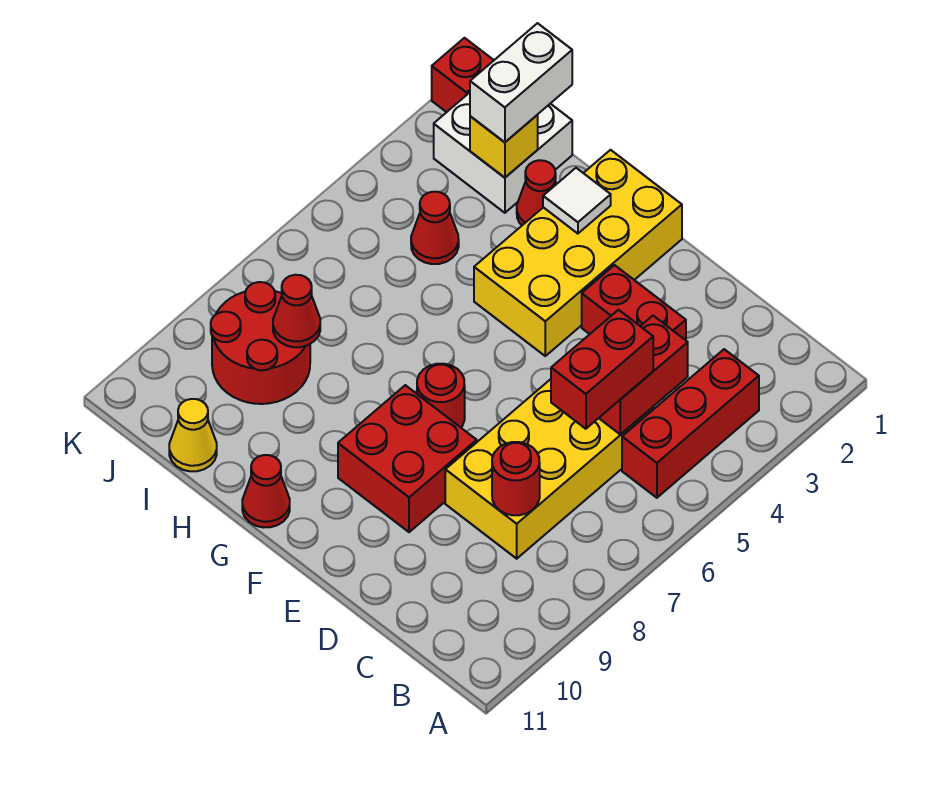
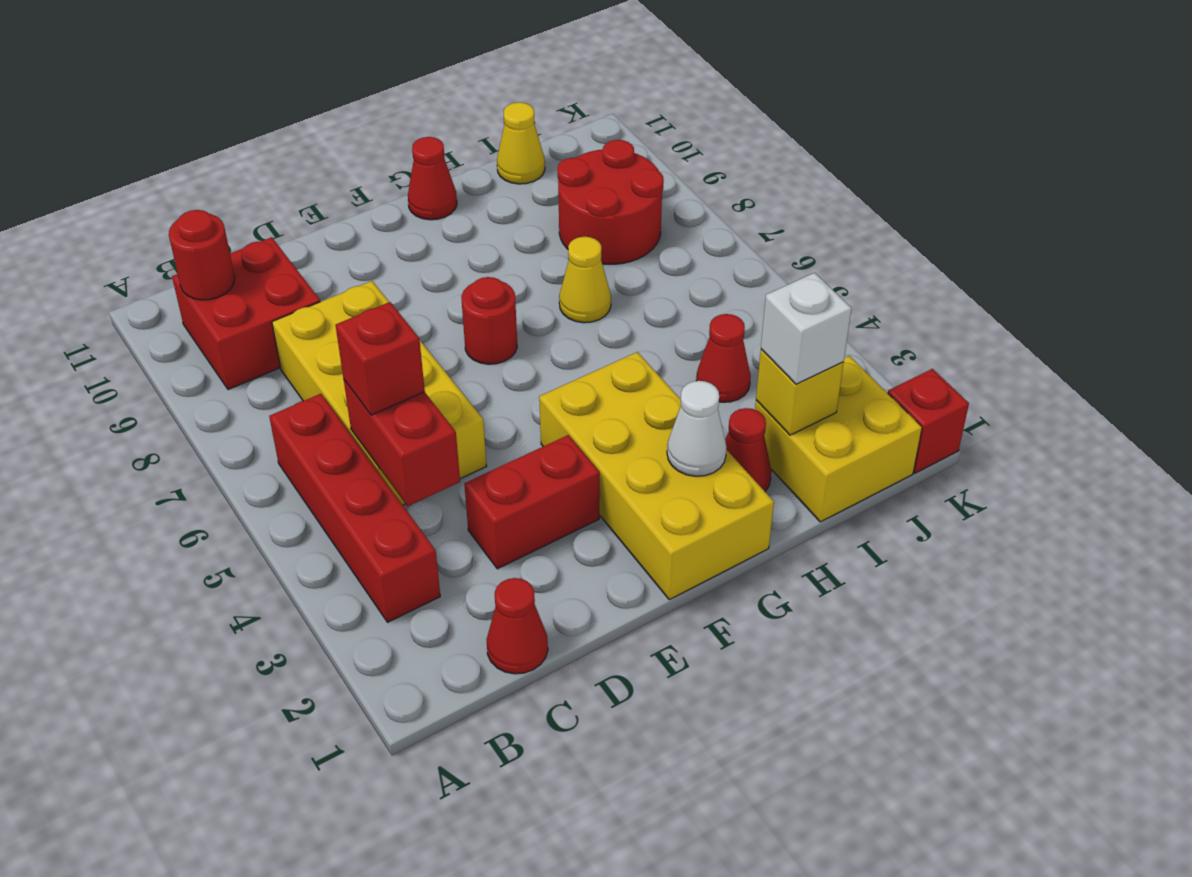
red 1x3 brick [622,349,759,498] -> red 1x4 brick [269,394,440,622]
red 1x2 brick [551,310,653,429] -> red 1x1 brick [336,302,425,415]
red 1x1 round brick [492,442,540,515] -> red 1x1 round brick moved to [169,210,235,300]
red 2x2 brick [338,385,477,532] -> red 2x2 brick moved to [172,237,320,390]
white 1x1 tile [543,168,611,234] -> white 1x1 cone [667,381,727,476]
none -> yellow 1x1 cone [559,237,611,323]
white 2x2 brick [434,93,572,213] -> yellow 2x2 brick [755,356,922,522]
white 1x2 brick [470,23,572,142] -> white 1x1 brick [761,273,851,384]
red 1x1 cone [273,275,320,347] -> red 1x1 cone moved to [487,578,548,674]

